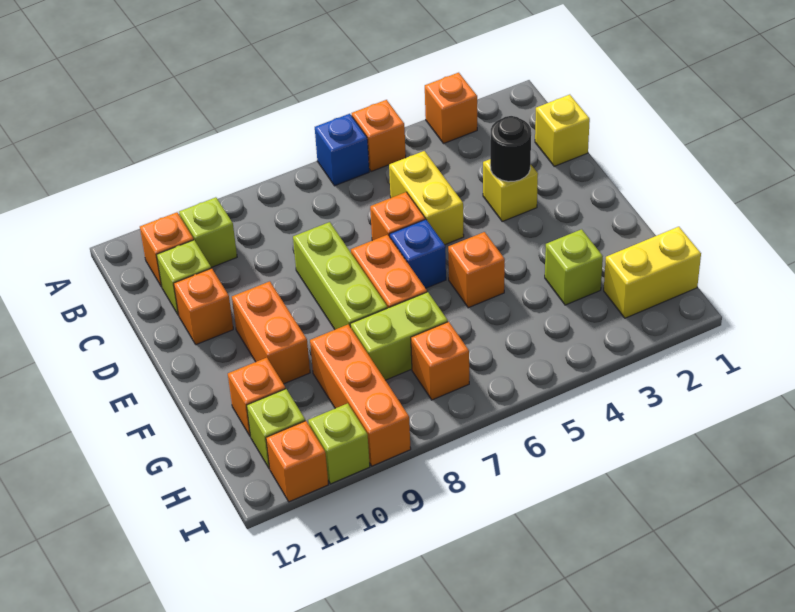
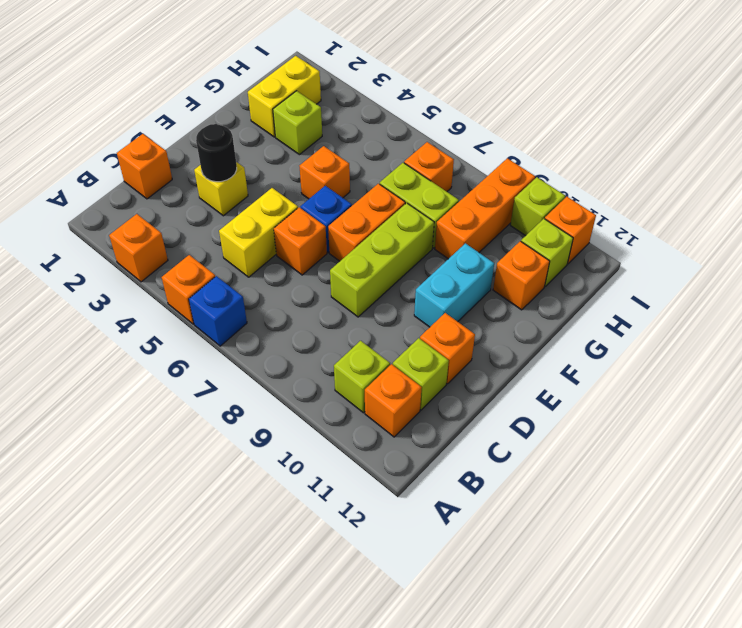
yellow 1x1 brick [535,95,590,166] -> orange 1x1 brick [117,134,172,199]
orange 1x2 brick [232,281,310,384] -> cyan 1x2 brick [414,243,494,327]
yellow 1x2 brick [604,227,701,318] -> yellow 1x2 brick turned to [248,56,321,137]

